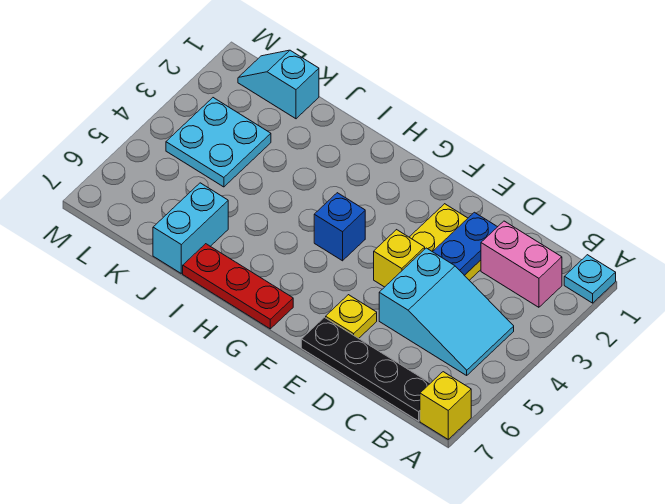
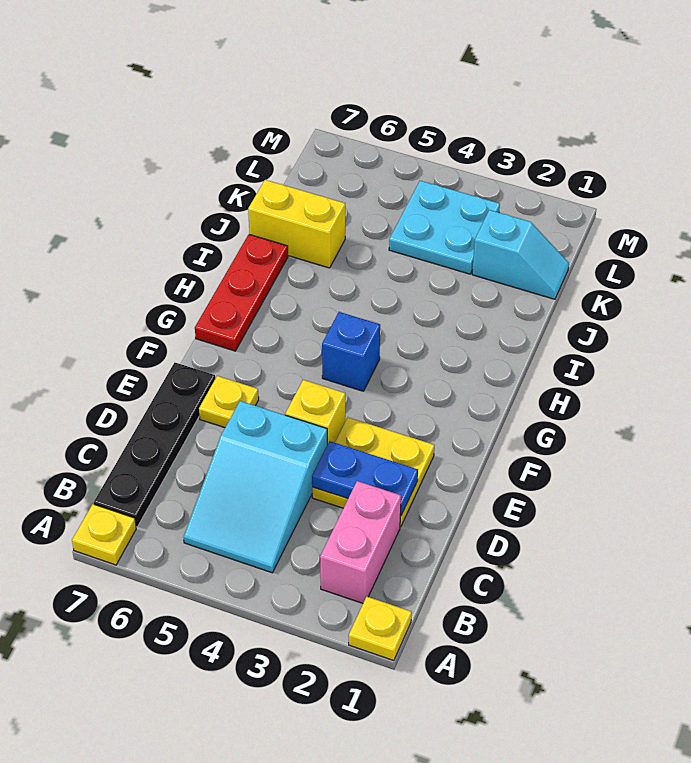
cyan 1x1 plate [564,255,616,303] -> yellow 1x1 plate [349,597,412,661]
yellow 1x1 brick [420,372,471,439] -> yellow 1x1 plate [72,504,136,565]
cyan 1x2 brick [153,183,228,273] -> yellow 1x2 brick [248,180,345,268]
cyan 1x2 slope [238,50,319,119] -> cyan 1x2 slope turned to [472,210,569,299]

